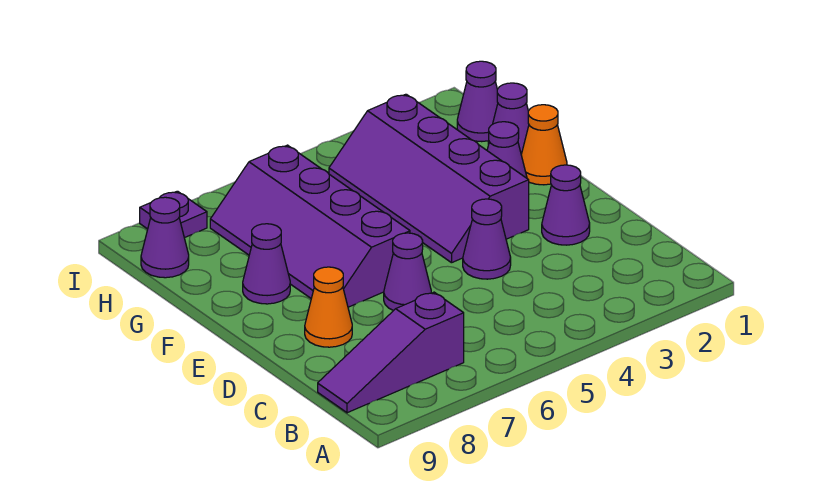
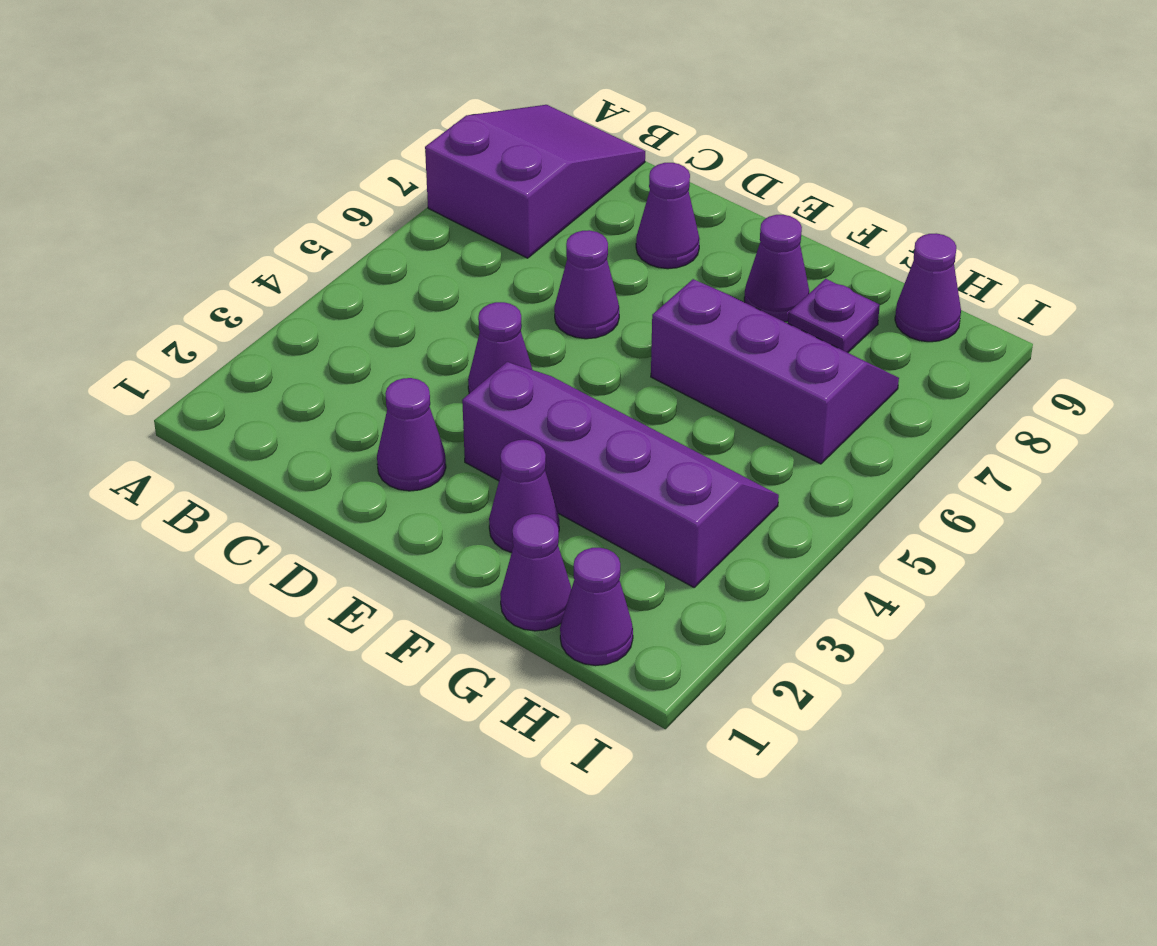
purple 1x3 slope [318,292,464,413] -> purple 2x3 slope [425,105,645,258]
orange 1x1 cone [305,267,352,347] -> purple 1x1 cone [636,163,700,269]
purple 2x4 slope [210,145,410,307] -> purple 2x3 slope [651,279,899,464]
orange 1x1 cone [521,105,567,185] -> none
purple 1x1 plate [140,191,207,238] -> purple 1x1 plate moved to [788,279,880,353]

